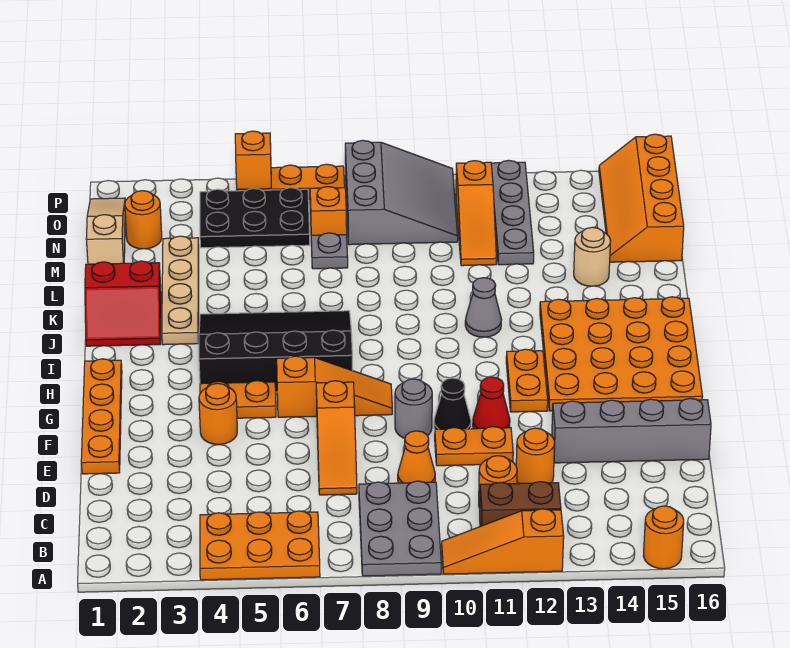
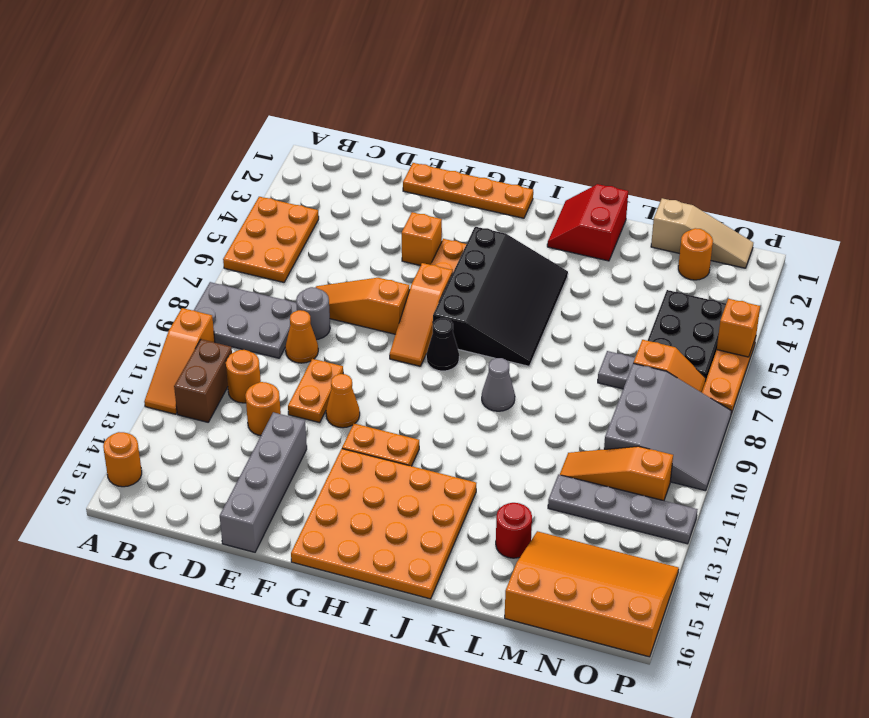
orange 1x3 slope [442,509,564,574] -> orange 1x3 slope turned to [144,308,215,414]
orange 1x1 round brick [199,383,237,445] -> orange 1x1 brick [402,212,442,266]
grey 1x1 round brick [395,379,432,438] -> grey 1x1 round brick moved to [296,287,330,340]
black 1x1 cone [434,378,471,429] -> black 1x1 cone moved to [426,318,459,371]
red 1x1 cone [473,377,510,429] -> orange 1x1 cone [326,374,360,428]
tan 1x4 plate [162,236,199,345] -> none
grey 1x1 cone [465,278,502,337] -> grey 1x1 cone moved to [482,358,515,411]
tan 1x1 round brick [574,227,611,286] -> red 1x1 round brick [496,503,532,558]
orange 2x4 slope [599,134,684,262] -> orange 3x4 slope [505,531,679,657]
grey 3x3 slope [345,140,458,245] -> grey 3x3 slope turned to [604,363,731,491]

